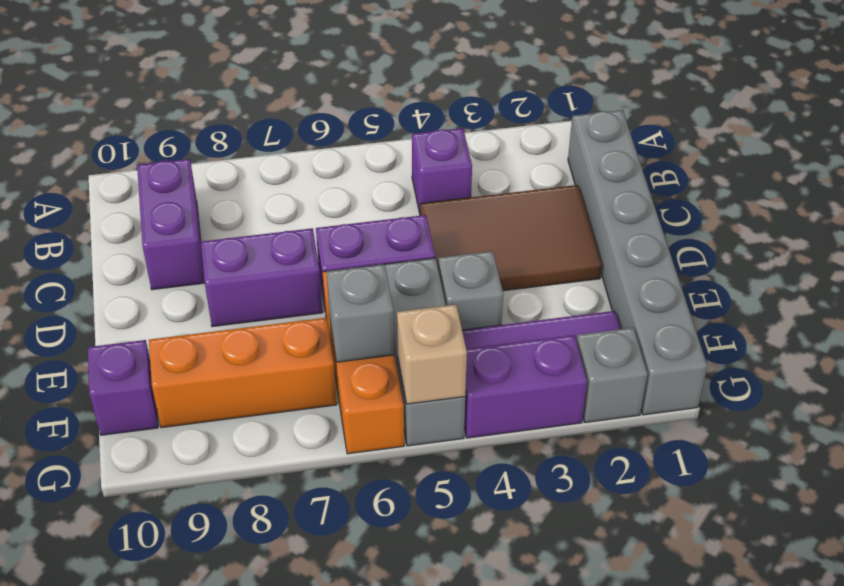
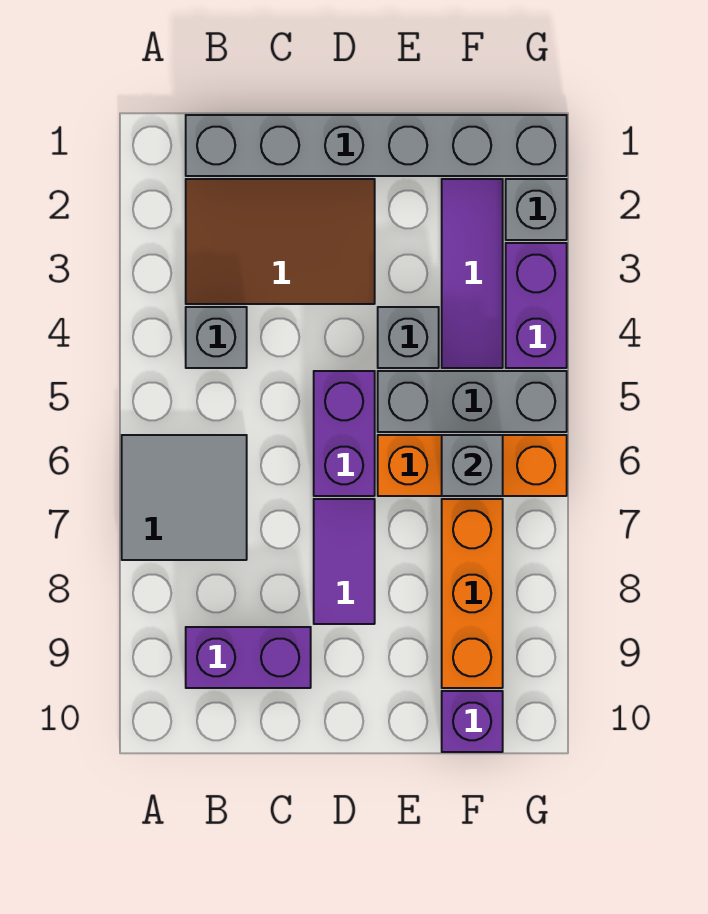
none -> grey 2x2 tile [122,435,247,560]
purple 1x1 brick [412,128,472,213] -> grey 1x1 brick [186,307,247,368]
brown 2x3 tile [420,185,602,291] -> brown 2x3 tile turned to [186,179,375,304]
purple 1x2 brick [201,228,323,327] -> purple 1x2 tile [314,499,375,624]
tan 1x1 brick [397,305,467,404] -> none

